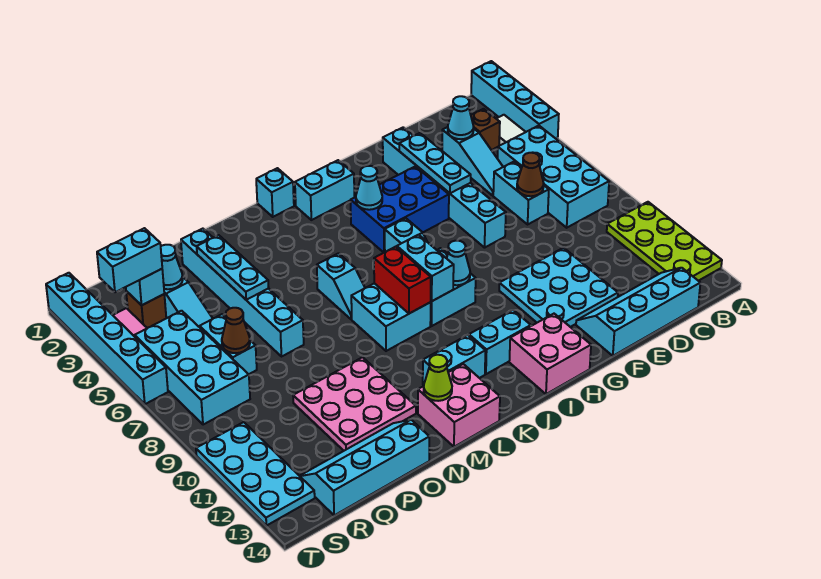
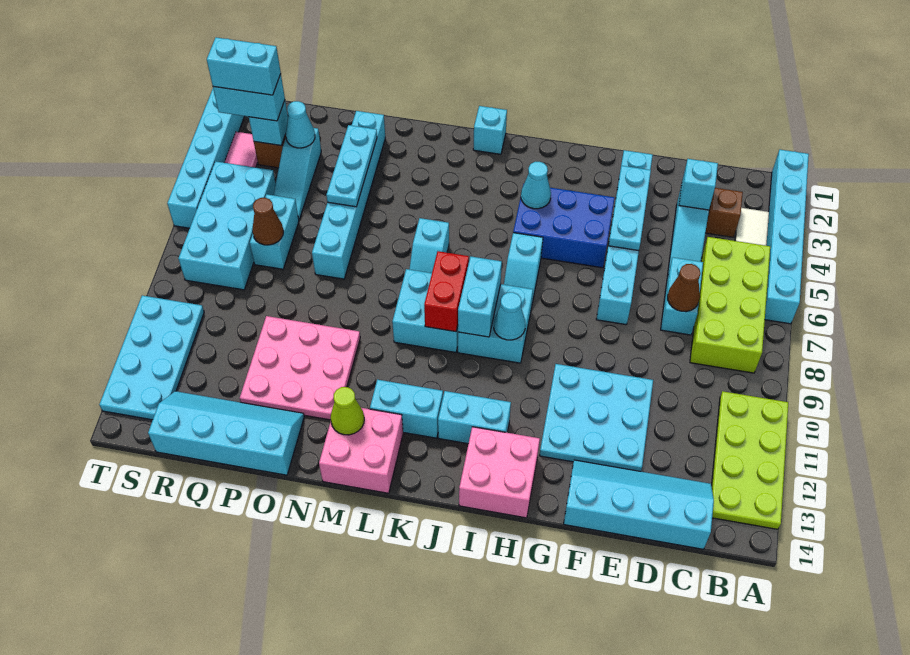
cyan 1x4 brick [471,61,559,139] -> cyan 1x6 brick [765,150,809,324]
cyan 2x4 brick [498,126,609,228] -> lime 2x4 brick [690,237,770,373]
cyan 1x1 cone [448,96,474,139] -> cyan 1x1 brick [679,159,718,210]
cyan 1x2 brick [295,160,354,220] -> cyan 1x2 brick moved to [207,37,281,95]

